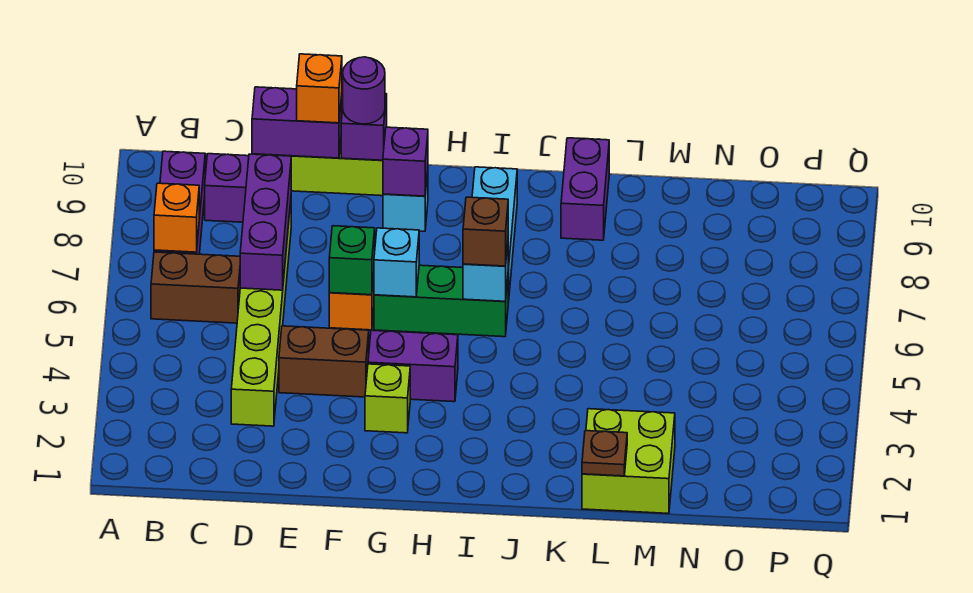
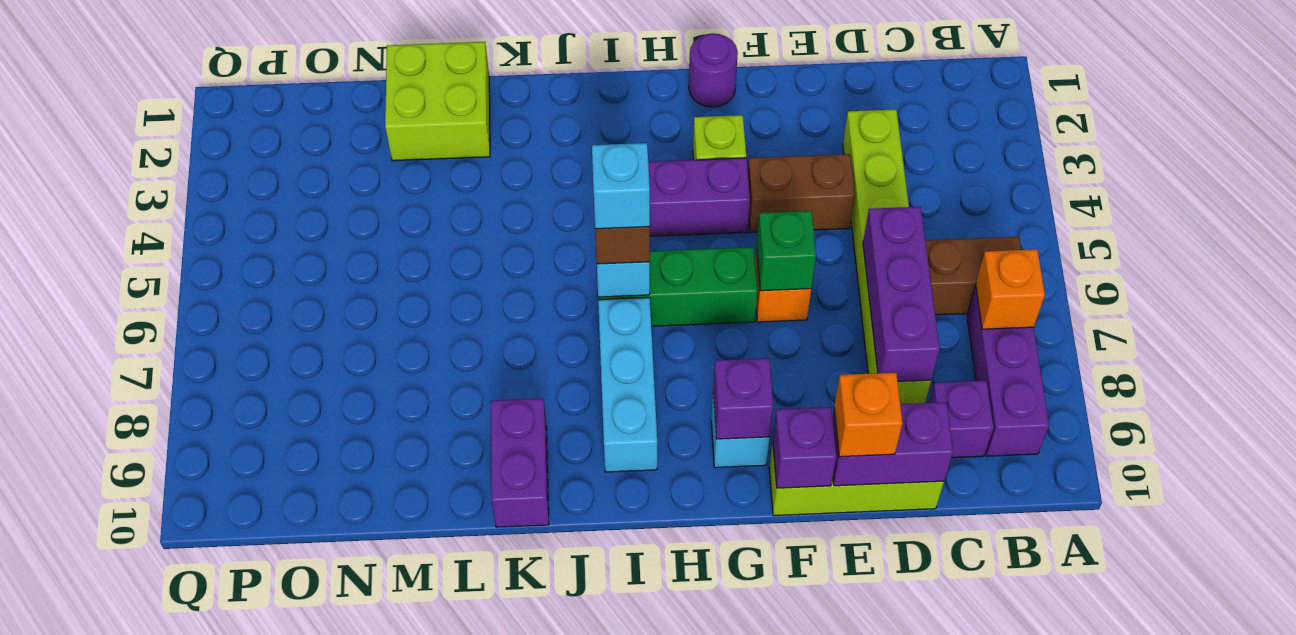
purple 1x1 round brick [343,57,385,124] -> purple 1x1 round brick moved to [689,33,738,107]
cyan 1x1 brick [374,228,419,297] -> cyan 1x1 brick moved to [592,143,650,229]
brown 1x1 plate [582,431,627,476] -> none

